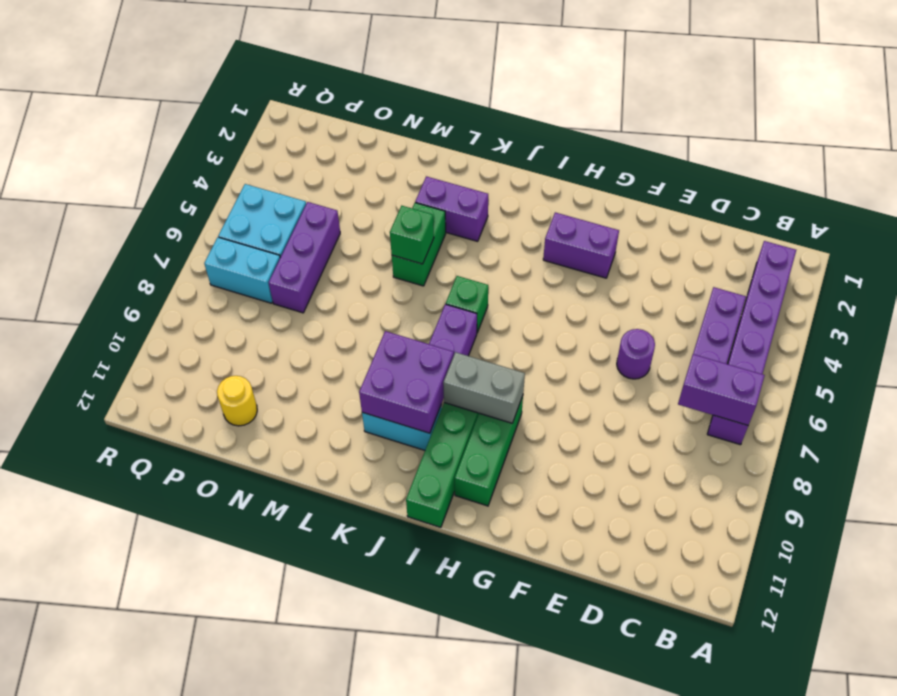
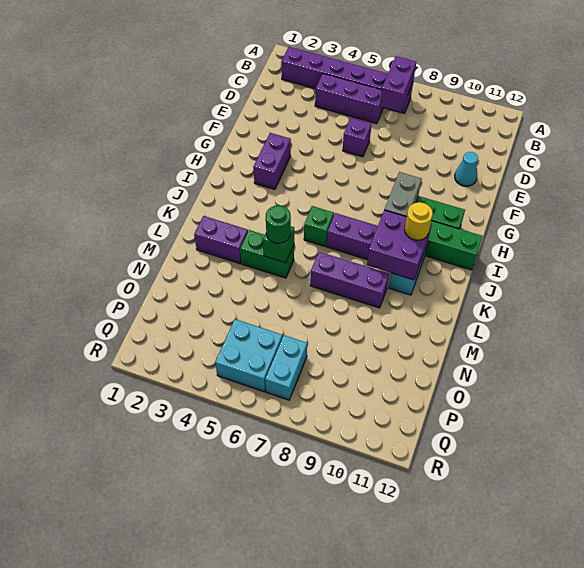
purple 1x1 round brick [617,329,655,379] -> purple 1x1 brick [343,118,371,157]
none -> cyan 1x1 cone [455,152,478,186]
purple 1x2 brick [415,176,488,241] -> purple 1x2 brick turned to [194,216,248,264]
none -> green 1x1 round brick [266,205,291,243]
purple 1x3 brick [269,202,340,313] -> purple 1x3 brick moved to [310,252,389,308]
yellow 1x1 round brick [217,376,257,426] -> yellow 1x1 round brick moved to [405,202,433,240]

